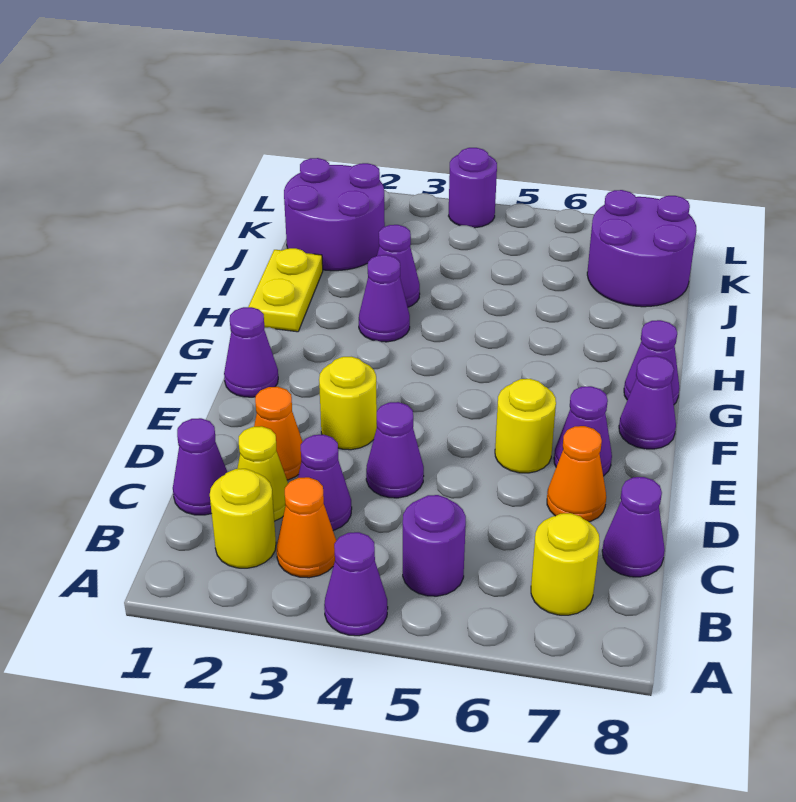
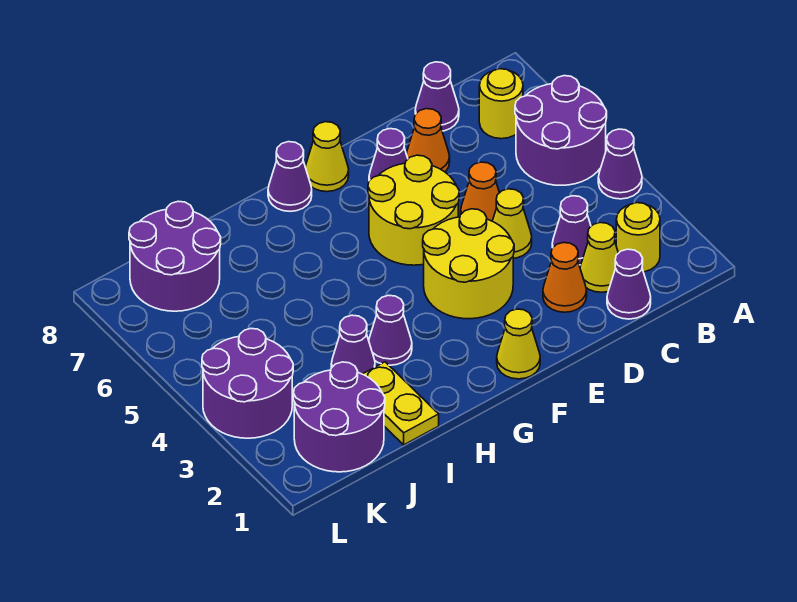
orange 1x1 cone [277,477,336,578] -> orange 1x1 cone moved to [461,162,499,221]
purple 1x1 round brick [403,495,466,596] -> purple 2x2 round brick [515,76,607,185]
purple 1x1 cone [366,402,424,498] -> yellow 1x1 cone [493,189,532,258]
yellow 1x1 round brick [319,357,377,450] -> yellow 2x2 round brick [423,209,514,319]
yellow 1x1 round brick [495,379,556,473] -> yellow 2x2 round brick [368,155,459,265]
purple 1x1 cone [224,307,278,397] -> yellow 1x1 cone [497,309,540,379]
purple 1x1 cone [619,356,676,449] -> yellow 1x1 cone [305,122,349,192]
yellow 1x2 plate [248,248,323,332] -> yellow 1x2 plate turned to [363,362,439,445]
purple 1x1 round brick [449,148,497,228] -> purple 2x2 round brick [202,329,293,438]

